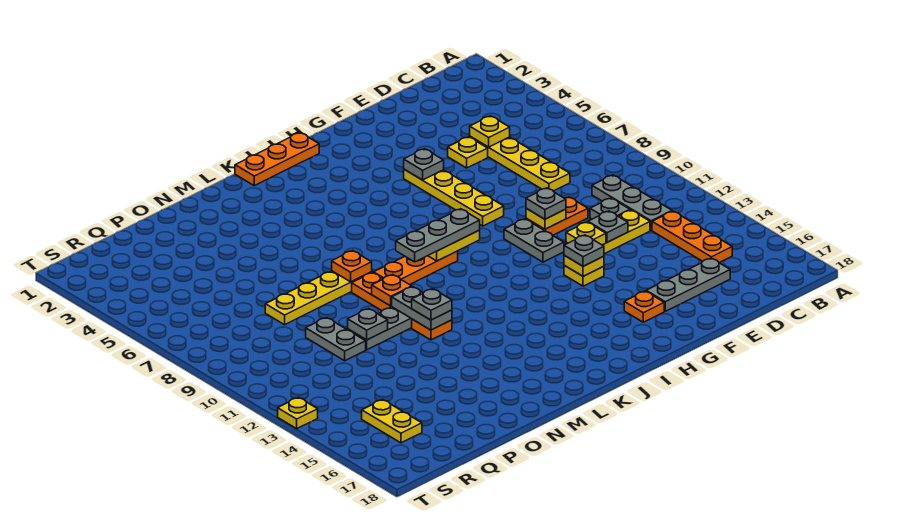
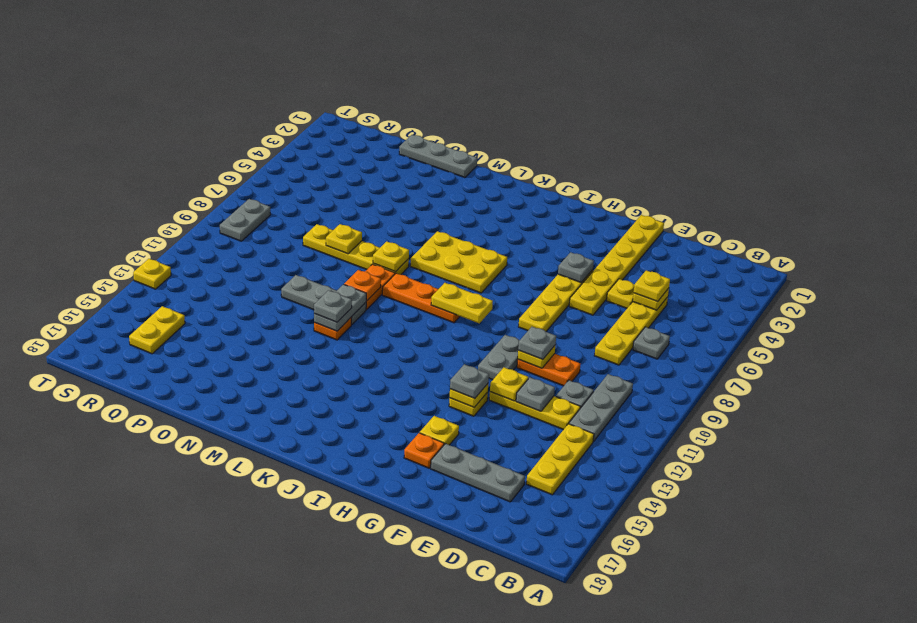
orange 1x3 plate [652,211,732,263] -> yellow 1x3 plate [526,424,594,495]
none -> yellow 1x1 plate [634,270,670,302]
none -> yellow 1x6 plate [569,215,664,315]
none -> yellow 1x1 plate [420,416,459,445]
orange 1x3 plate [235,133,319,186] -> none
grey 1x3 plate [396,209,480,262] -> grey 1x3 plate moved to [399,135,477,178]
none -> yellow 2x3 plate [410,231,507,293]
orange 1x1 plate [332,251,372,282] -> yellow 1x1 plate [373,241,409,272]
none -> yellow 1x1 plate [326,224,362,254]
grey 1x1 plate [348,309,388,340] -> grey 1x1 plate moved to [633,327,670,359]
grey 1x2 plate [306,318,366,361] -> grey 1x2 plate moved to [220,199,271,241]

